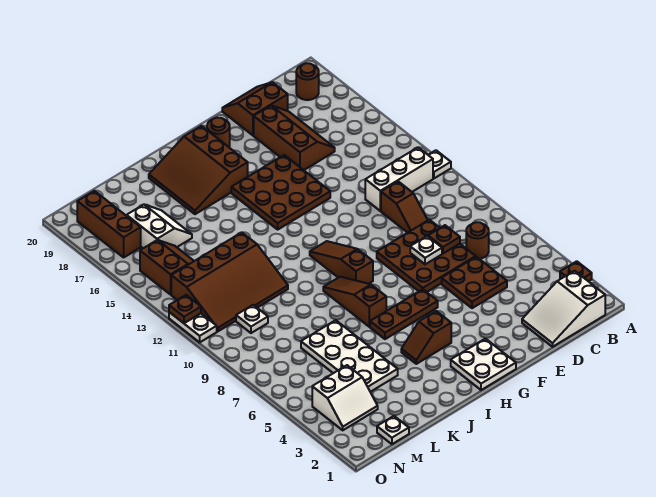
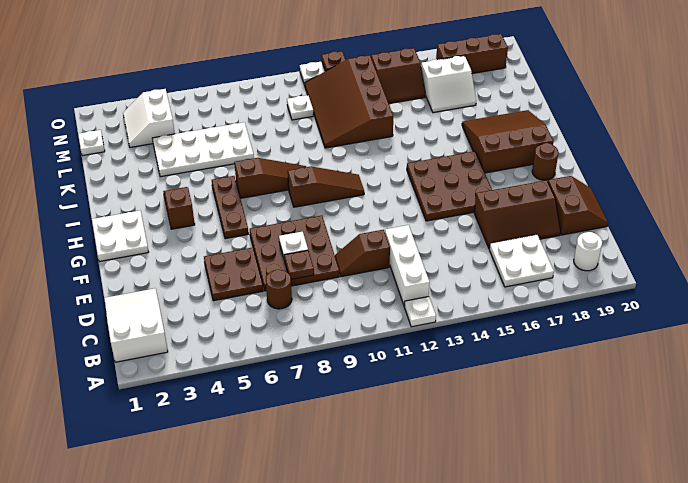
brown 1x1 plate [560,261,592,282] -> none
none -> white 2x2 plate [489,235,554,287]
brown 1x1 round brick [296,63,319,100] -> white 1x1 round brick [574,232,602,271]

